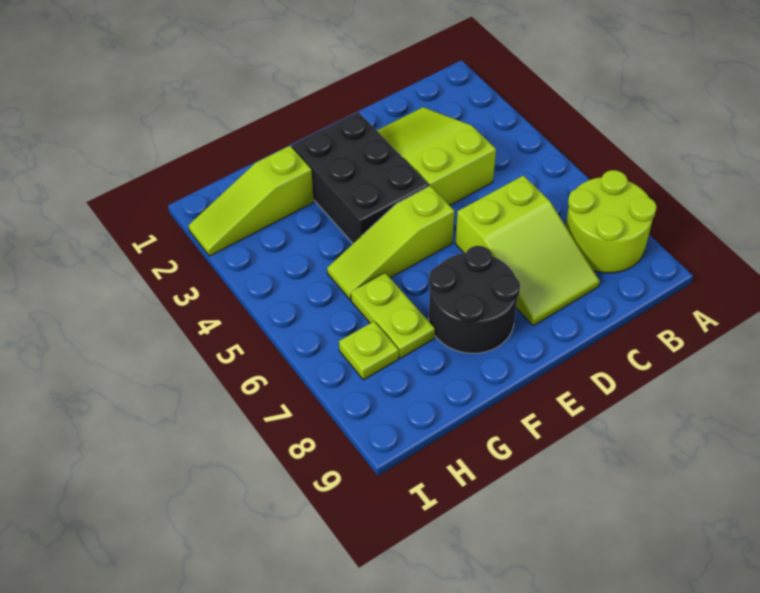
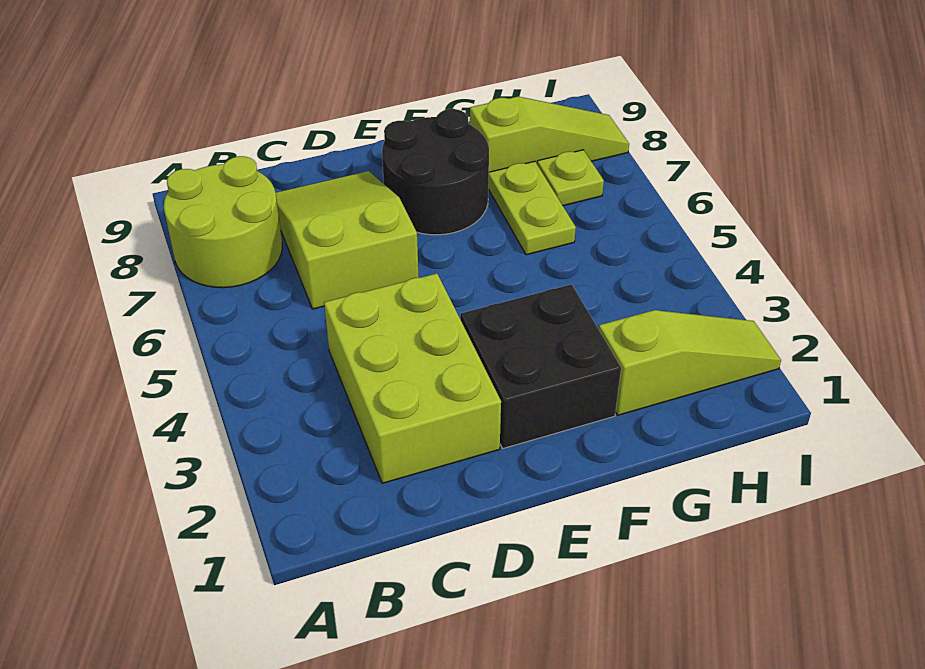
lime 2x3 slope [377,107,496,206] -> lime 2x3 brick [324,273,501,483]
black 2x3 brick [292,112,429,243] -> black 2x2 brick [460,284,621,448]
lime 1x3 slope [327,186,454,300] -> lime 1x3 slope moved to [470,97,629,172]

